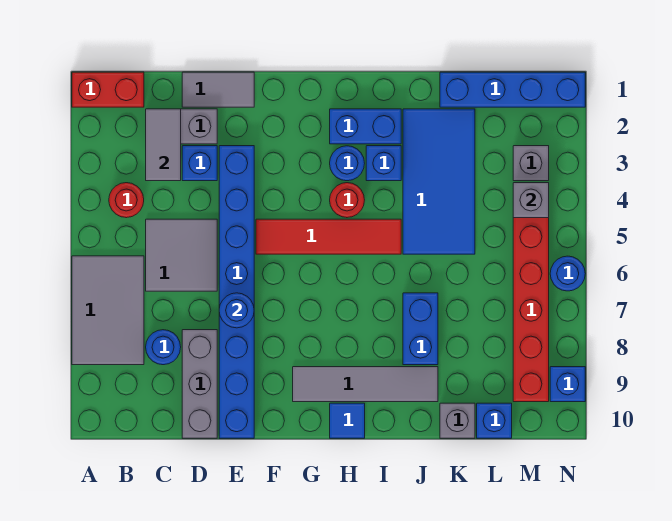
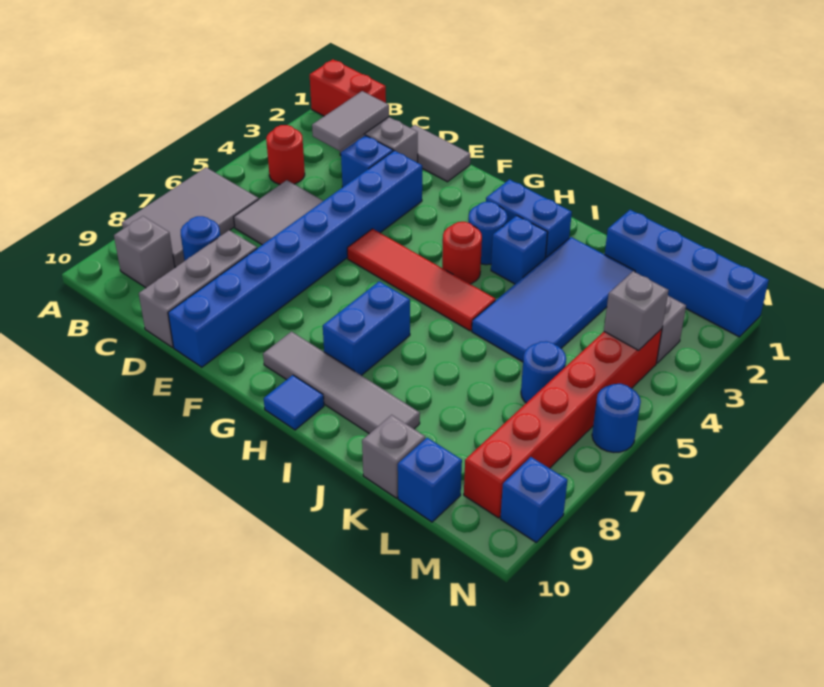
none -> grey 1x1 brick [114,216,175,288]
blue 1x1 round brick [219,293,254,328] -> blue 1x1 round brick moved to [521,341,566,403]
blue 1x2 brick [403,293,438,365] -> blue 1x2 brick moved to [323,281,410,375]

